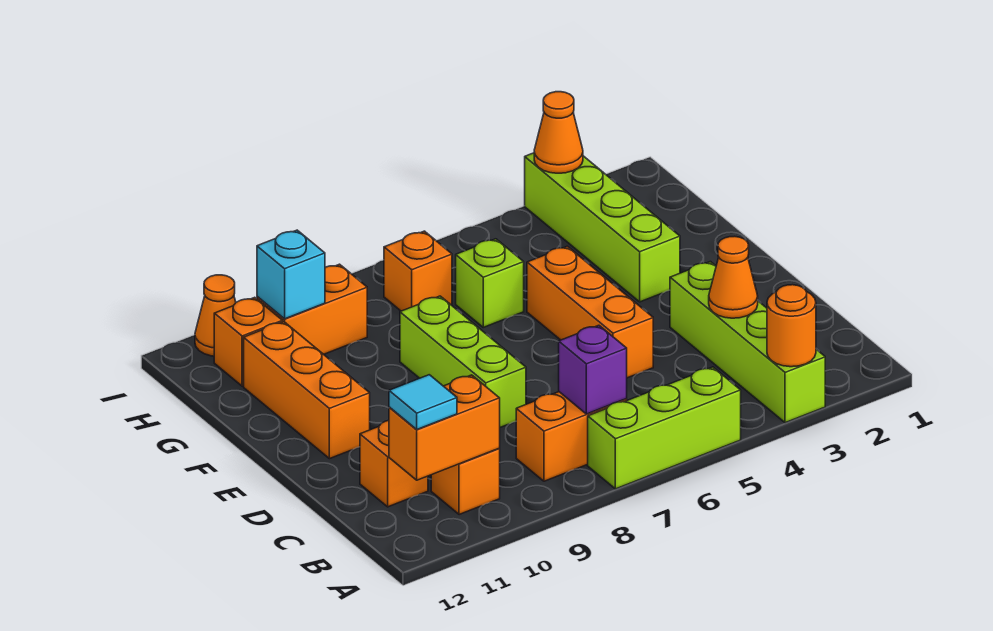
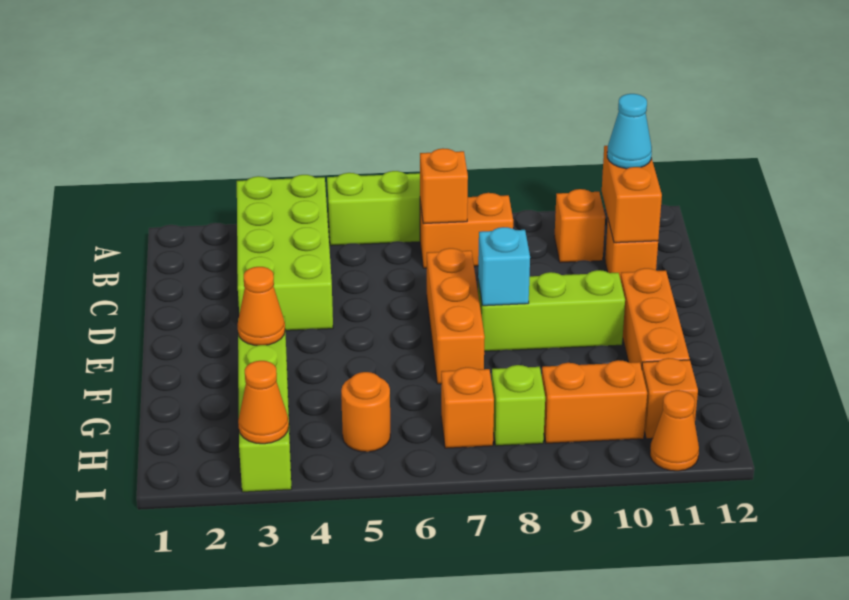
lime 1x4 brick [670,262,825,423] -> lime 2x4 brick [237,175,333,331]
orange 1x1 round brick [767,285,816,367] -> orange 1x1 round brick moved to [341,372,390,452]
purple 1x1 brick [559,325,627,414] -> orange 1x1 brick [420,148,468,224]
orange 1x2 brick [389,375,500,480] -> orange 1x2 brick turned to [602,146,662,243]
cyan 1x1 tile [389,375,457,430] -> cyan 1x1 cone [607,94,652,169]
orange 1x1 cone [709,236,758,318] -> orange 1x1 cone moved to [238,267,285,346]
orange 1x3 brick [527,246,653,378] -> orange 1x3 brick moved to [427,248,485,384]
lime 1x3 brick [400,296,526,427] -> lime 1x3 brick turned to [478,270,625,351]
lime 1x1 brick [456,239,524,327] -> lime 1x1 brick moved to [492,365,545,446]
cyan 1x1 brick [257,230,325,319] -> cyan 1x1 brick moved to [478,227,530,306]

